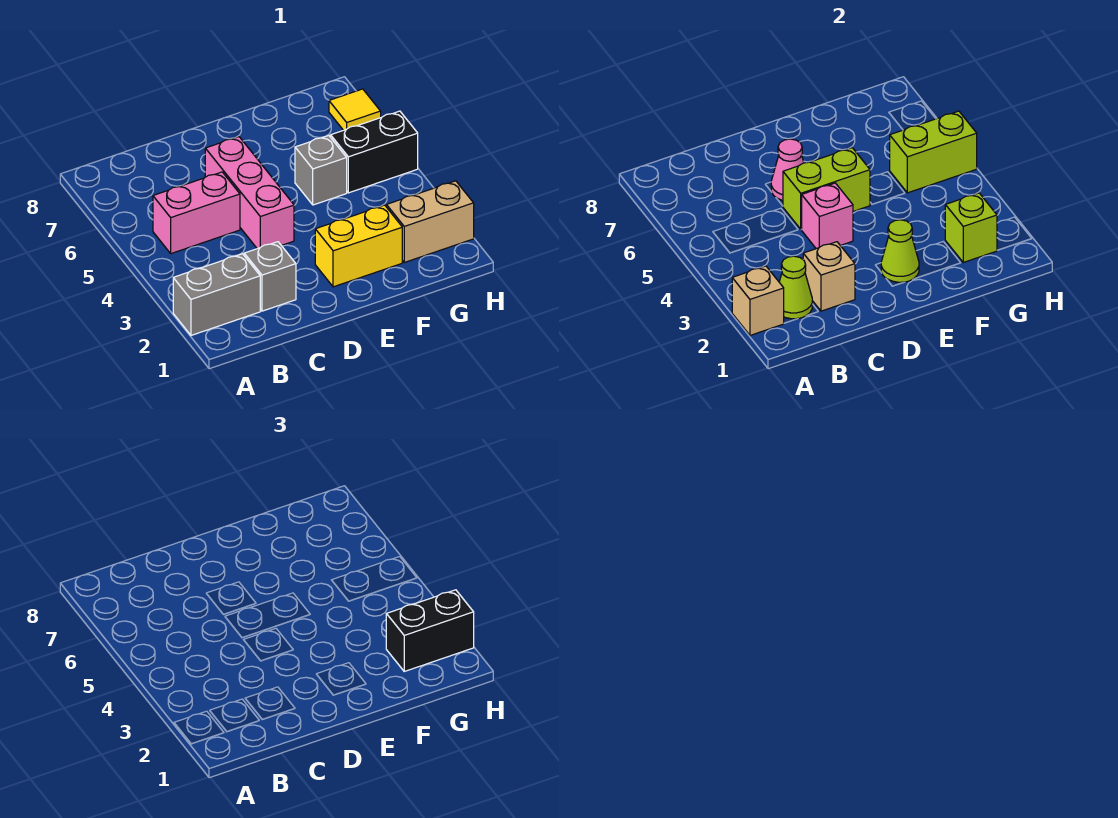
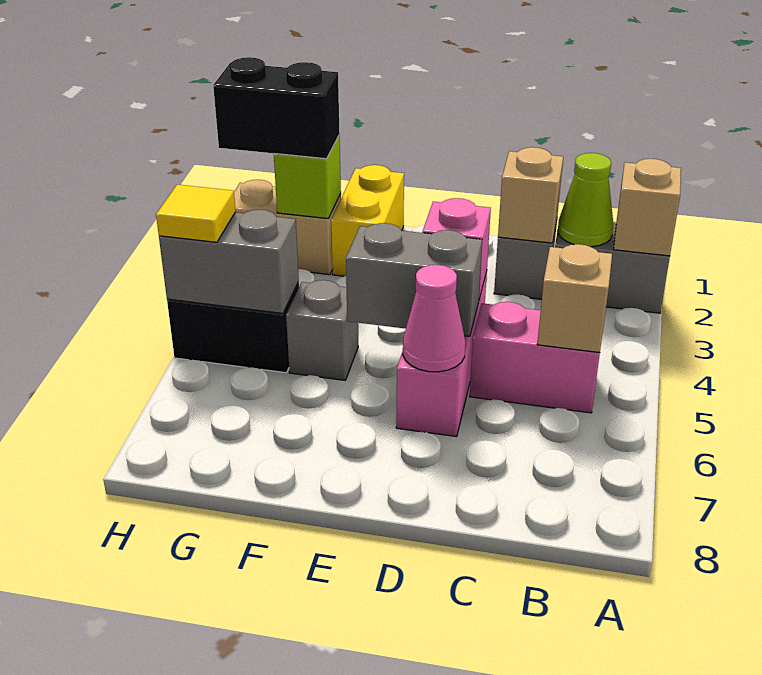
none -> tan 1x1 brick [537,244,612,353]
lime 1x2 brick [783,148,870,229] -> grey 1x2 brick [346,223,482,336]
yellow 1x2 brick [315,205,402,287] -> yellow 1x2 brick turned to [331,165,404,276]
lime 1x1 cone [881,220,919,282] -> none
lime 1x2 brick [890,111,977,193] -> grey 1x2 brick [159,210,299,313]
yellow 1x1 tile [329,89,381,130] -> yellow 1x1 tile moved to [156,185,236,242]

